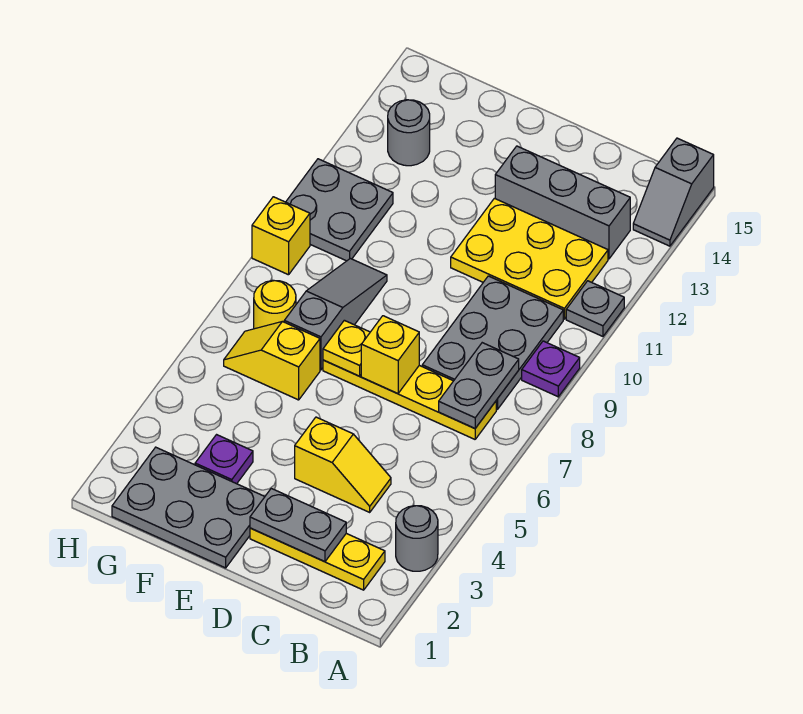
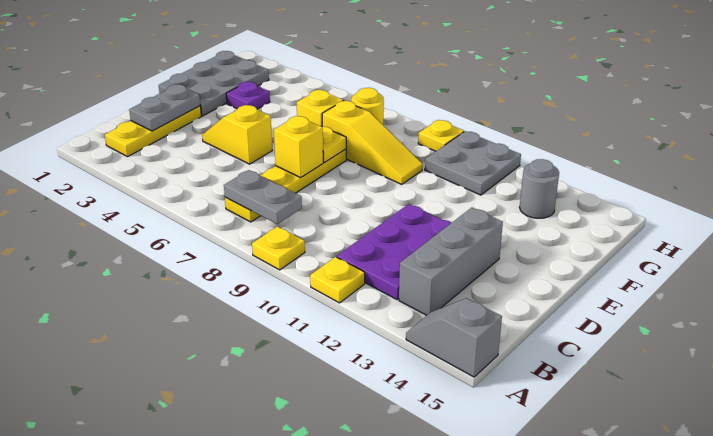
grey 1x1 round brick [396,506,438,571] -> none
purple 1x1 plate [522,341,580,397] -> yellow 1x1 plate [252,226,305,270]
grey 1x1 plate [566,281,624,336] -> yellow 1x1 plate [310,257,365,303]
grey 2x3 plate [422,276,563,409] -> none
yellow 2x3 plate [451,198,608,319] -> purple 2x3 plate [337,204,451,299]
yellow 1x2 slope [295,417,391,512] -> yellow 1x2 slope turned to [202,105,272,164]
grey 1x3 slope [284,258,387,370] -> yellow 1x3 slope [322,101,423,185]
yellow 1x1 brick [252,197,310,275] -> yellow 1x1 plate [418,120,464,151]

